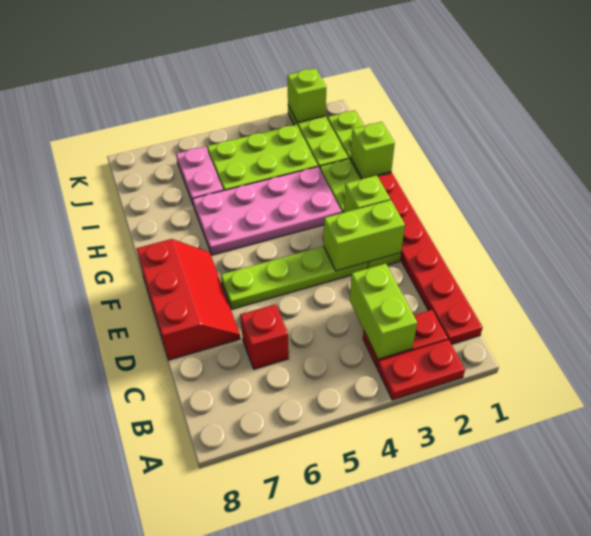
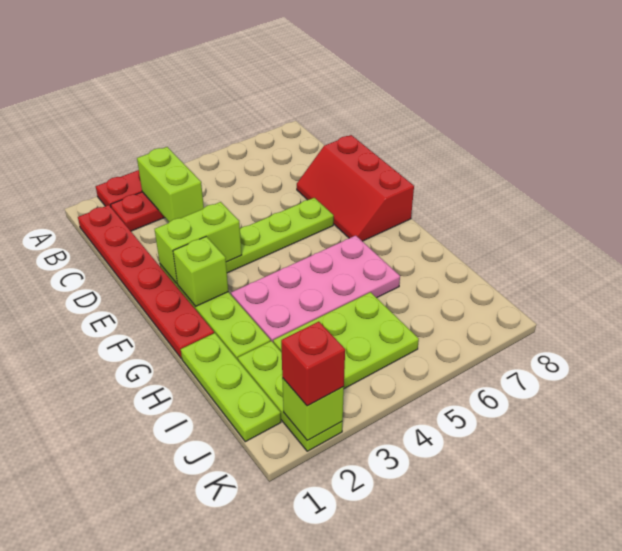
red 1x1 brick [240,304,289,369] -> red 1x1 brick moved to [281,322,345,406]
lime 1x1 brick [351,122,395,179] -> none
pink 1x2 plate [176,147,223,206] -> none

